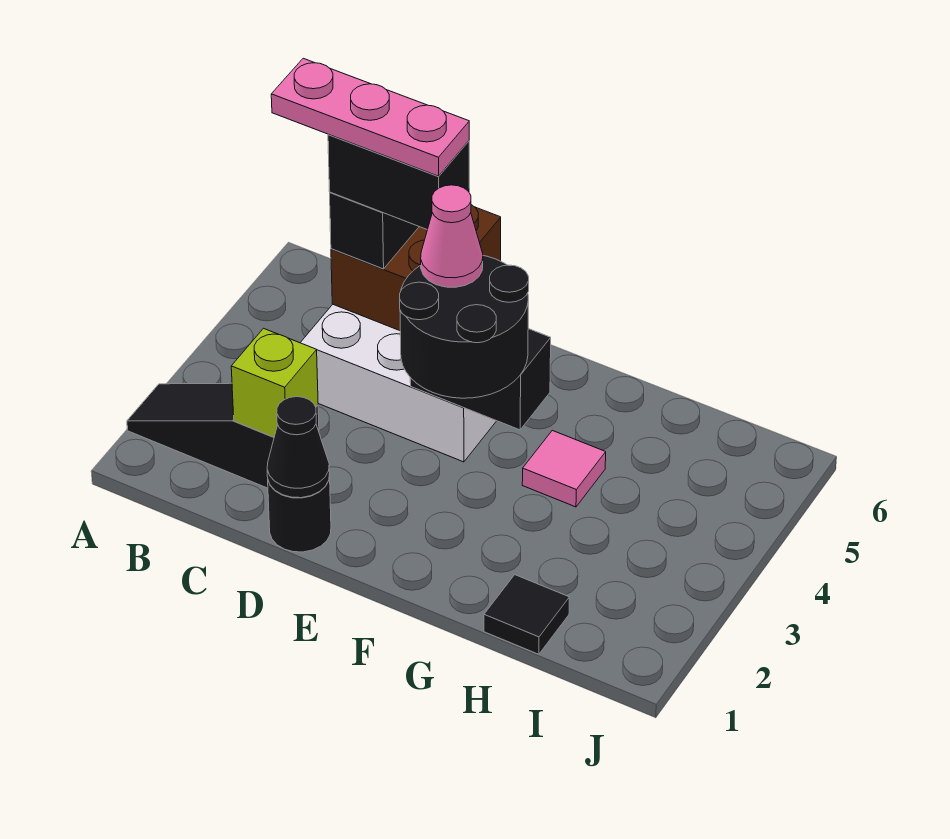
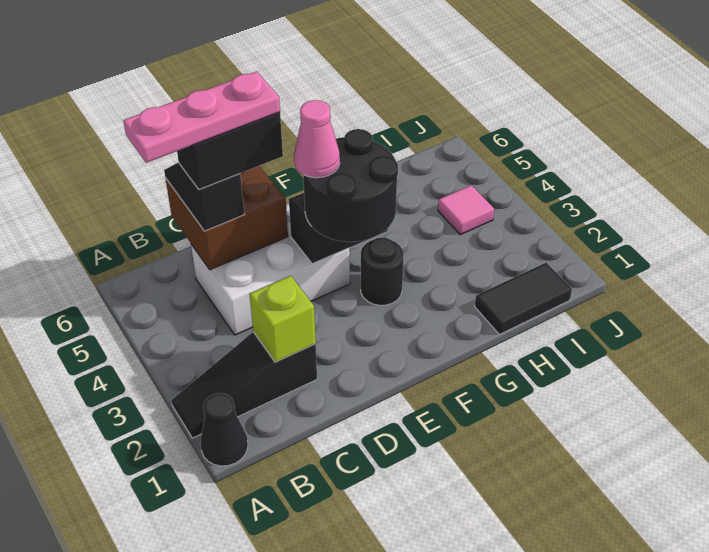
black 1x1 round brick [268,474,331,552] -> black 1x1 round brick moved to [361,237,404,305]
black 1x1 cone [267,397,330,498] -> black 1x1 cone moved to [201,393,248,466]
pink 1x1 tile [522,430,606,507] -> pink 1x1 tile moved to [438,185,494,235]
black 1x1 tile [484,575,569,654] -> black 1x2 tile [475,262,572,335]

